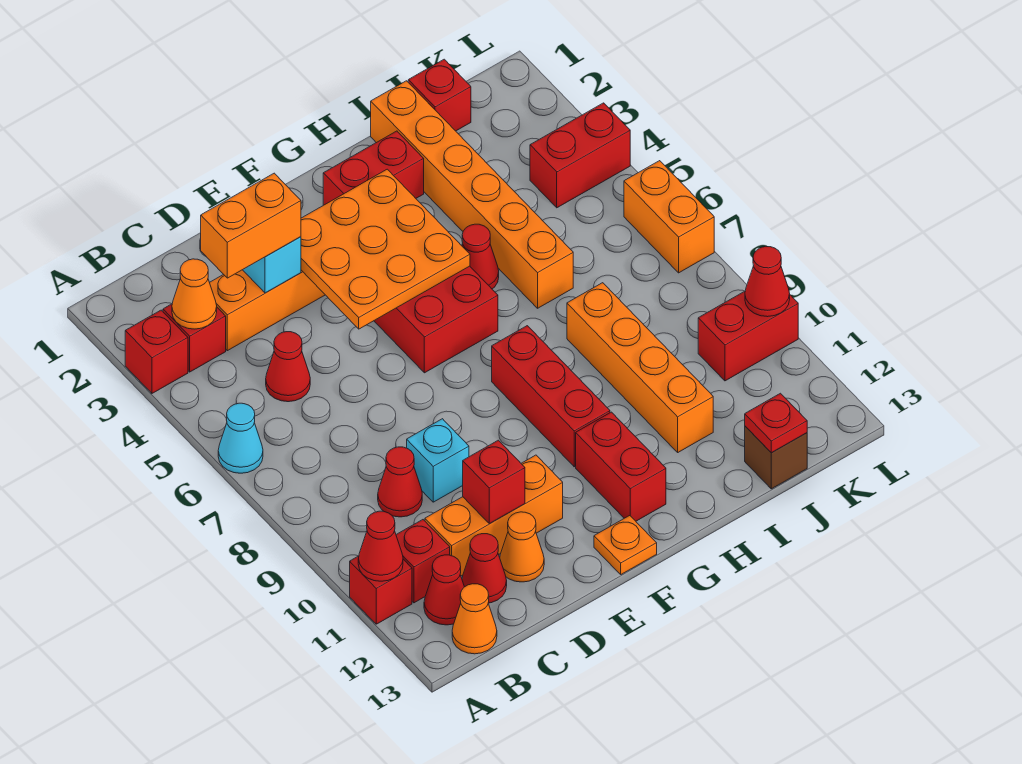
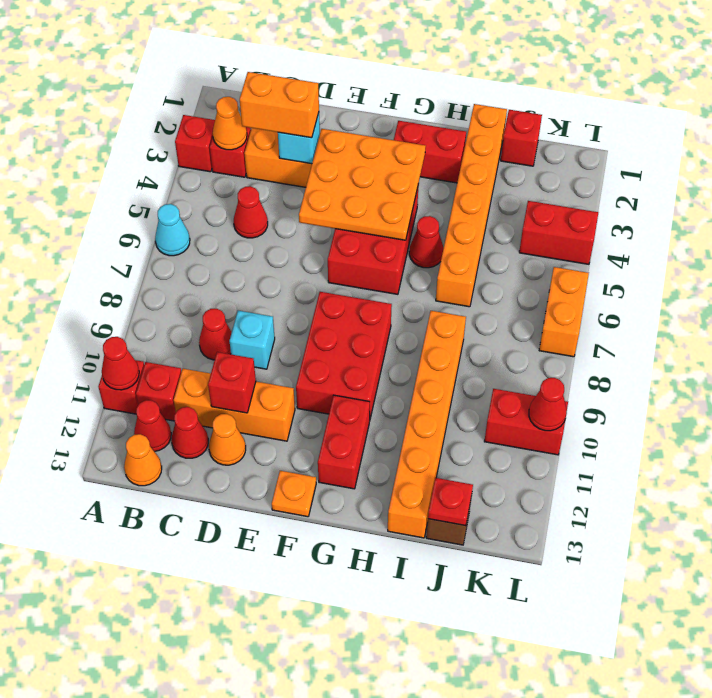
red 1x3 brick [492,326,610,467] -> red 2x3 brick [296,292,392,421]
orange 1x4 brick [567,283,713,452] -> orange 1x6 brick [388,311,466,538]

